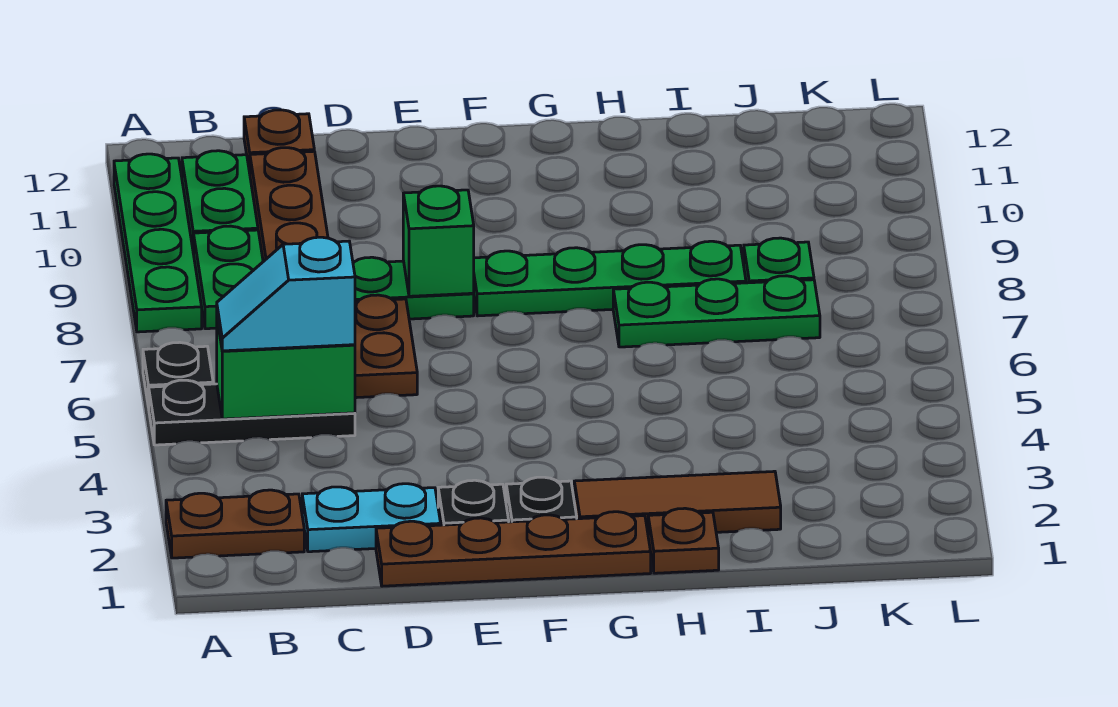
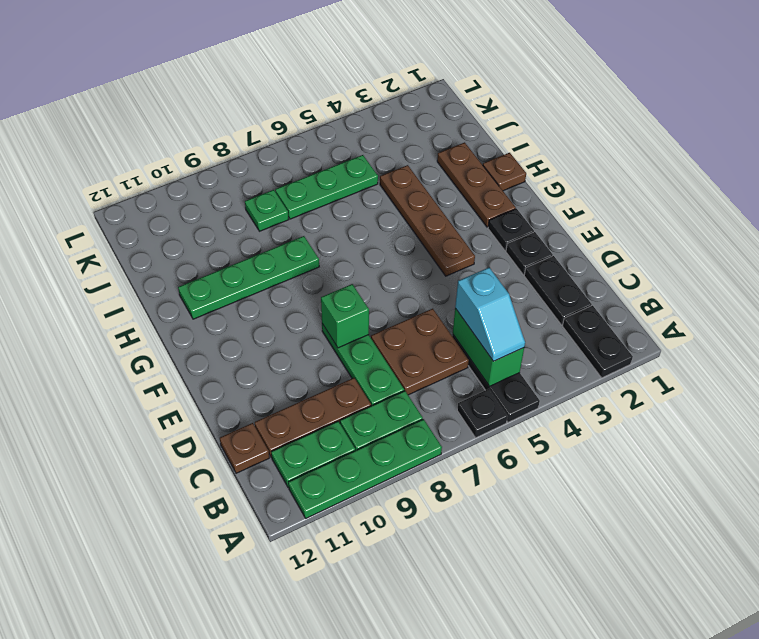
brown 1x2 plate [166,490,304,558] -> black 1x2 plate [562,306,633,378]
cyan 1x2 plate [302,484,441,552] -> black 1x2 plate [524,256,592,325]
brown 1x4 plate [376,512,651,586] -> brown 1x4 plate moved to [380,165,475,276]
green 1x4 plate [474,241,746,316] -> green 1x4 plate turned to [178,236,319,319]
brown 1x3 tile [574,471,781,532] -> brown 1x3 plate [437,142,516,227]
green 1x3 plate [613,276,820,347] -> green 1x3 plate turned to [275,155,378,219]

